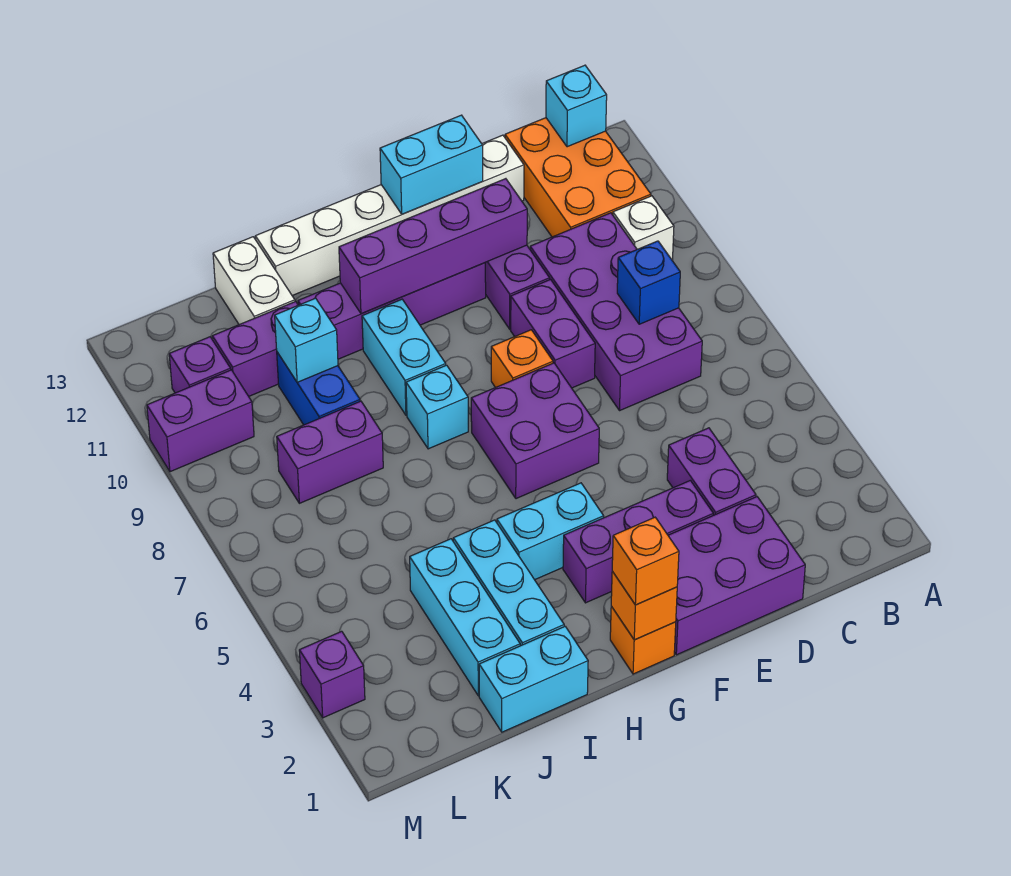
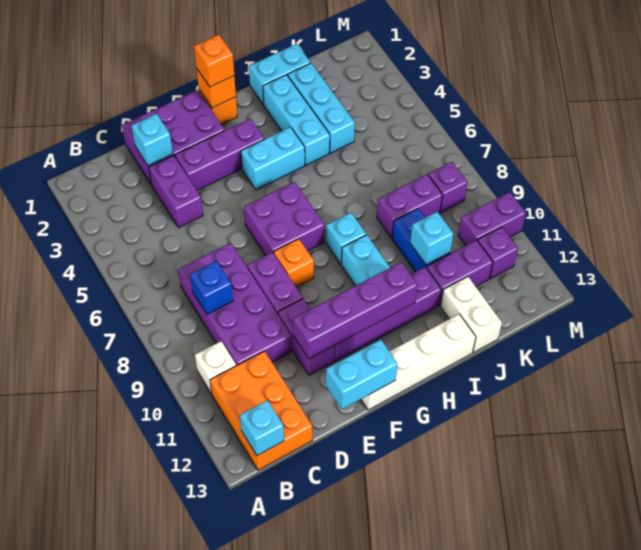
none -> cyan 1x1 brick [131,114,173,166]
white 1x6 brick [255,135,524,296] -> white 1x4 brick [361,314,476,410]
purple 1x1 brick [299,631,365,718] -> purple 1x1 brick moved to [428,162,468,213]

